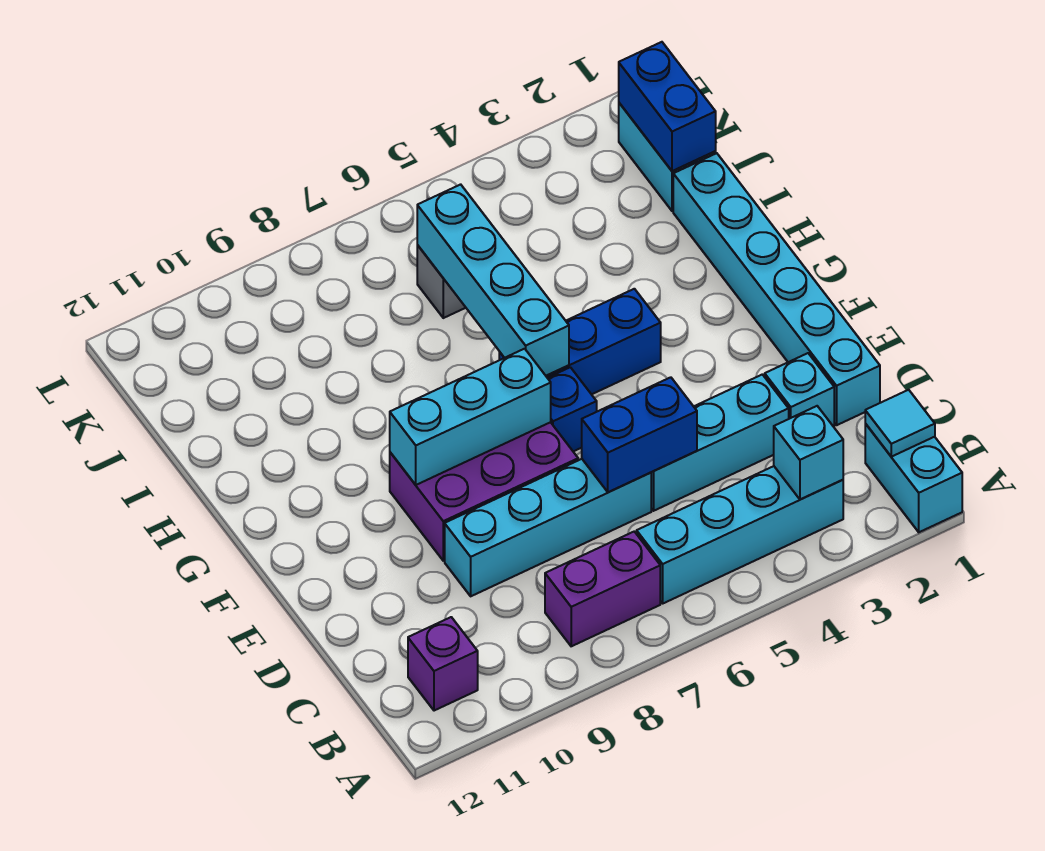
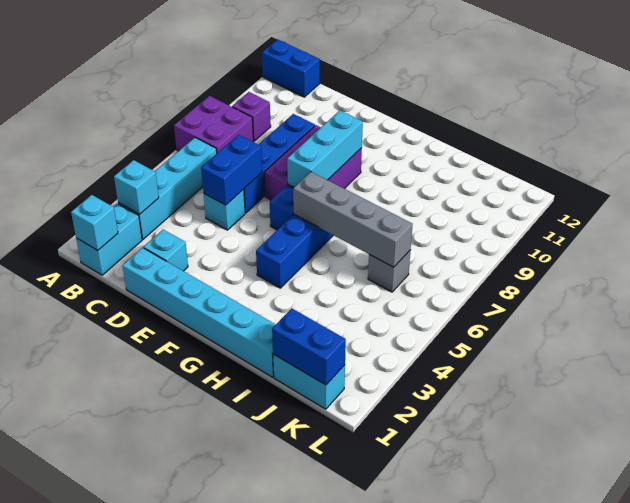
cyan 1x2 brick [865,424,962,532] -> cyan 1x2 brick turned to [76,204,142,275]
none -> blue 1x2 brick [262,39,320,97]
cyan 1x1 tile [865,390,935,457] -> cyan 1x1 brick [71,195,118,250]
purple 1x2 brick [545,532,660,646] -> purple 2x2 brick [174,96,253,153]
purple 1x1 brick [408,617,478,711] -> purple 1x1 brick moved to [232,92,271,141]
cyan 1x3 brick [651,374,789,511] -> cyan 1x1 brick [204,189,245,230]
cyan 1x4 brick [445,459,651,596] -> blue 1x4 brick [244,114,315,213]
cyan 1x4 brick [417,184,569,376] -> grey 1x4 brick [293,172,413,267]

